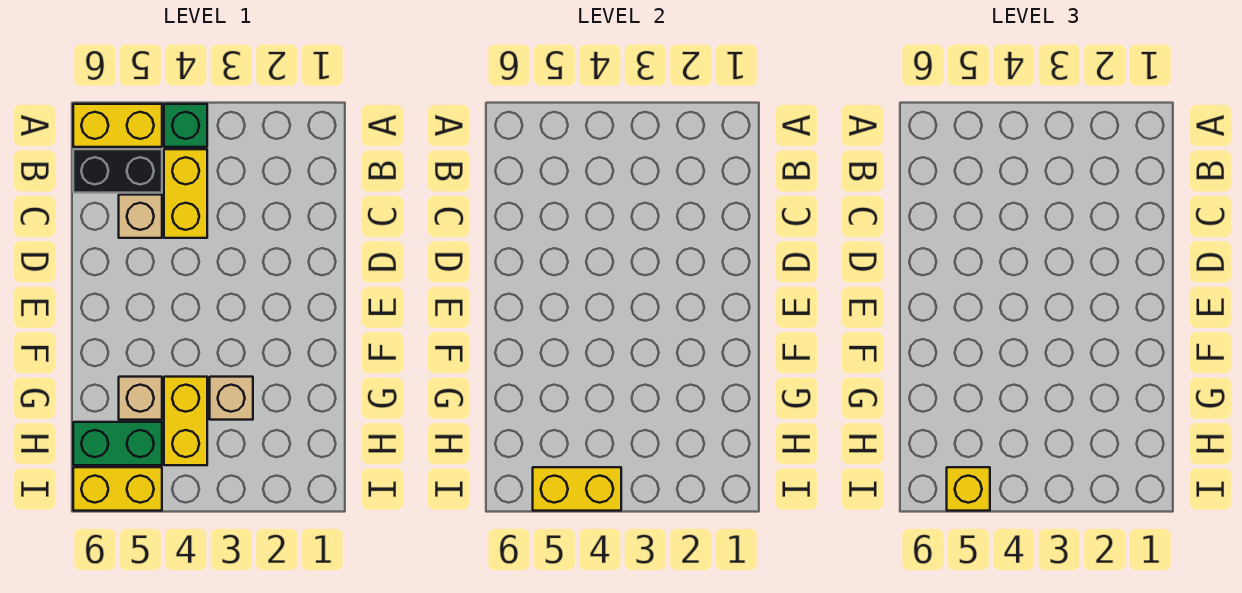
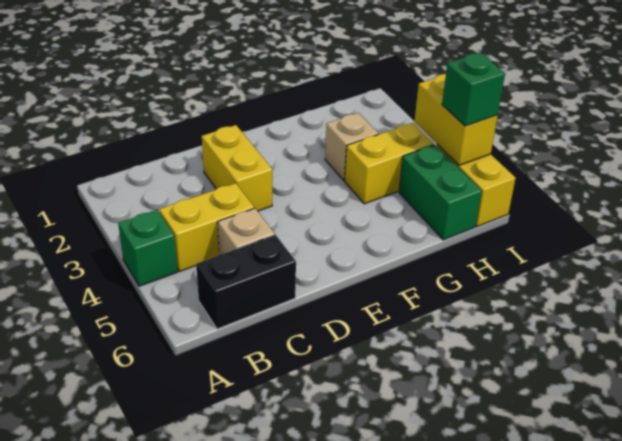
yellow 1x2 brick [73,104,162,147] -> yellow 1x2 brick moved to [202,125,272,211]
black 1x2 brick [73,149,162,193] -> black 1x2 brick turned to [196,235,296,329]
tan 1x1 brick [119,377,162,420] -> none
yellow 1x1 brick [947,467,990,511] -> green 1x1 brick [442,53,505,126]

